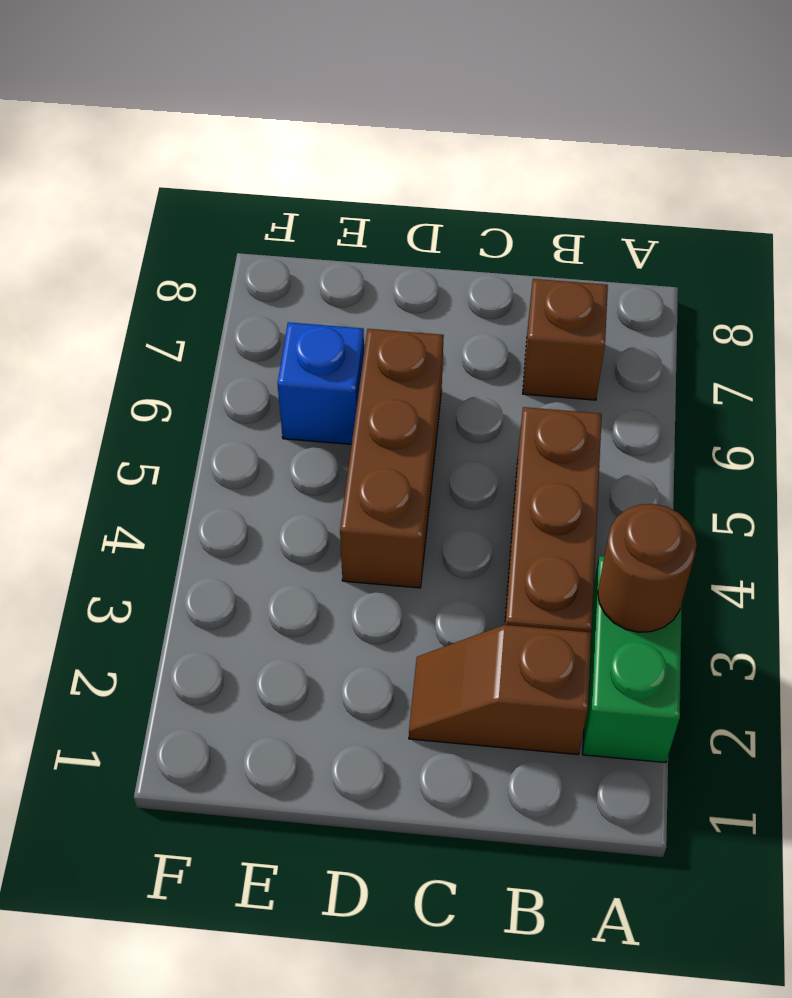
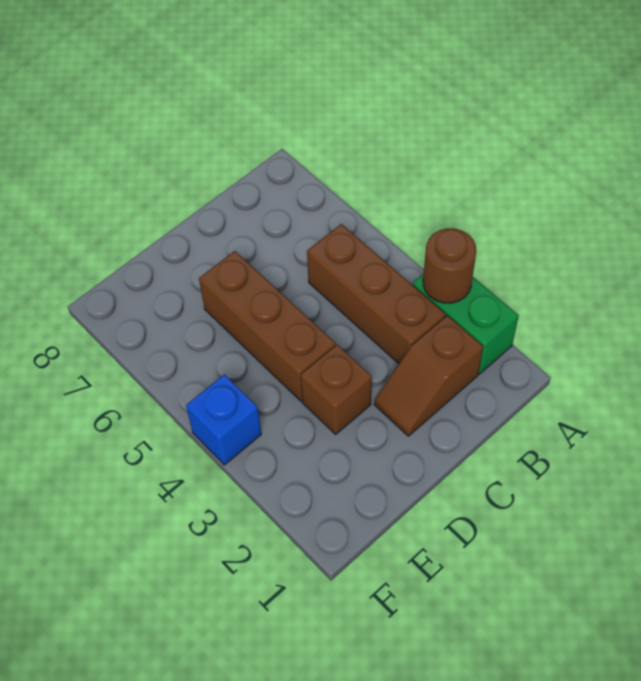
brown 1x1 brick [523,279,608,400] -> brown 1x1 brick moved to [301,345,372,434]
blue 1x1 brick [278,322,364,444] -> blue 1x1 brick moved to [186,374,261,465]

